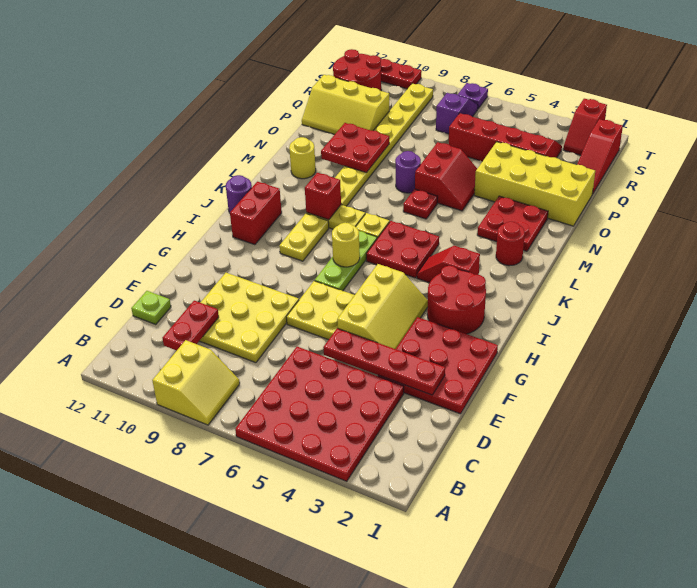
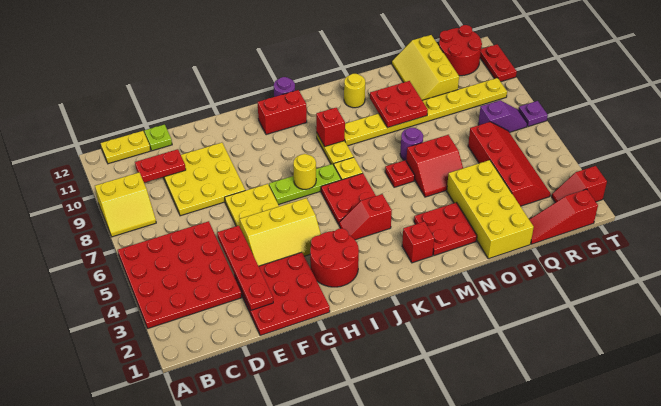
yellow 1x2 plate [279,214,329,261] -> yellow 1x2 plate moved to [101,131,150,164]
red 1x2 slope [417,246,480,283] -> red 1x2 slope turned to [339,194,392,240]
red 1x1 round brick [496,222,525,266] -> red 1x1 brick [402,221,434,263]

